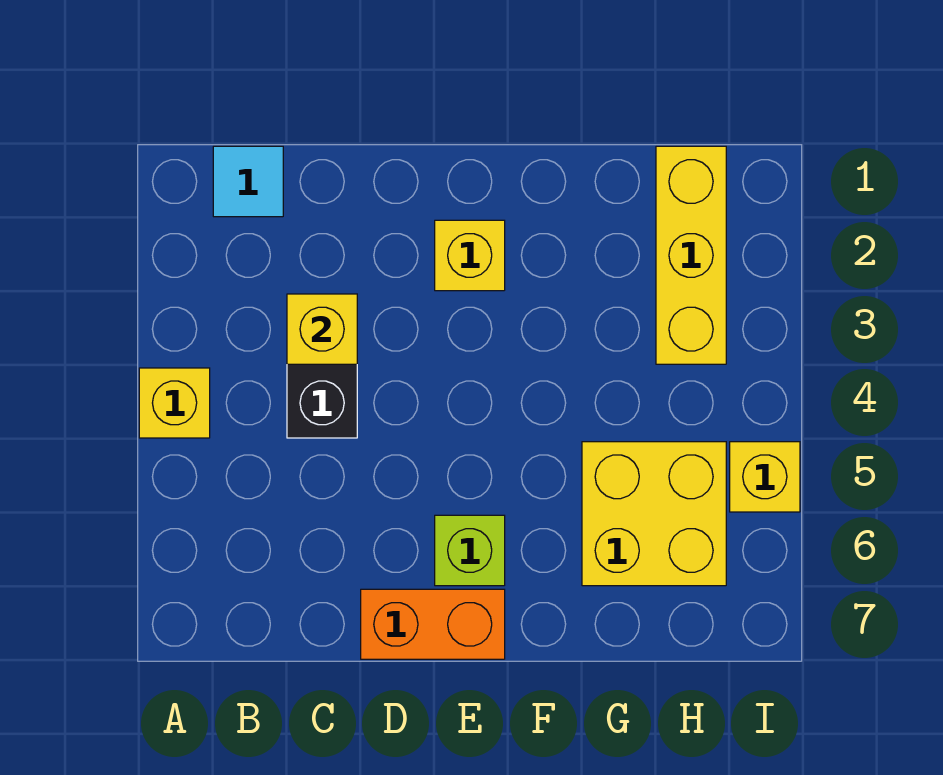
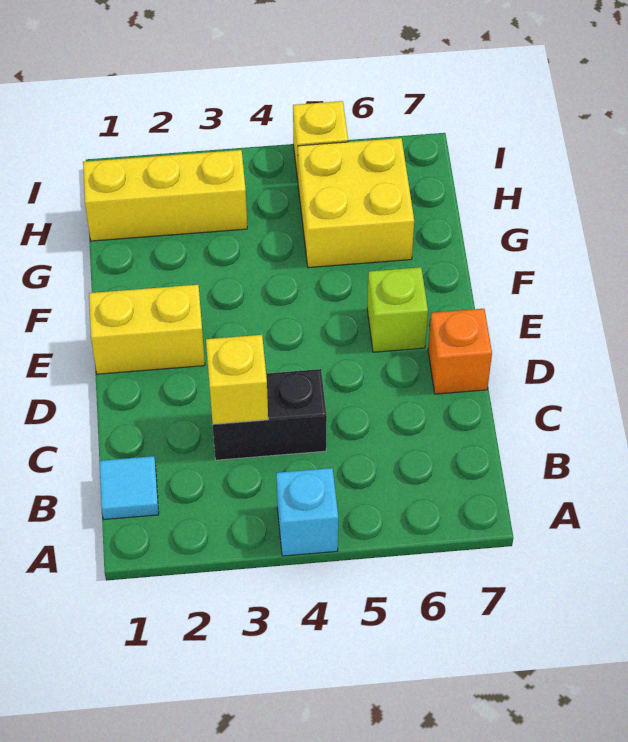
yellow 1x1 brick [139,368,210,438] -> cyan 1x1 brick [276,468,338,556]
orange 1x2 brick [361,589,505,659] -> orange 1x1 brick [428,309,492,394]
yellow 1x1 brick [435,220,505,291] -> yellow 1x2 brick [89,285,205,374]

